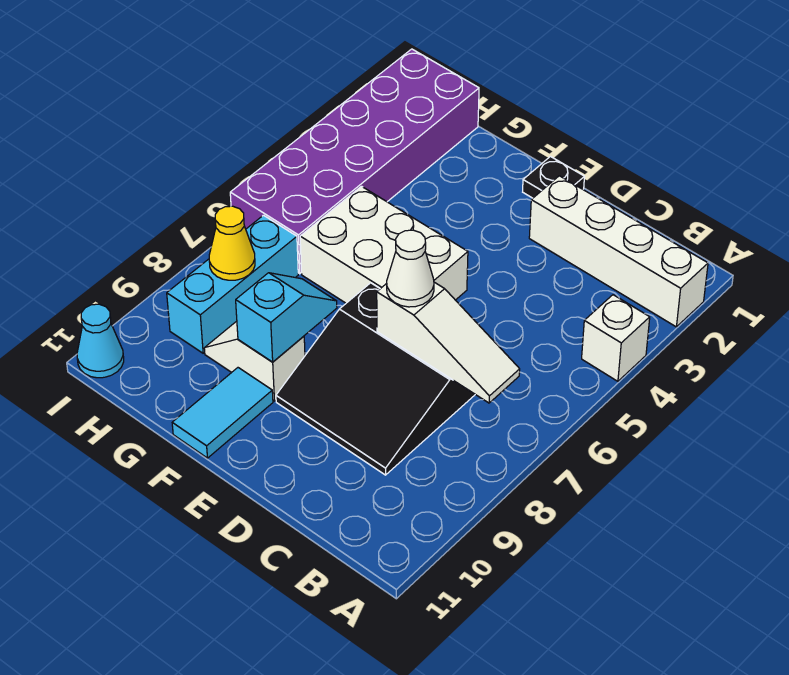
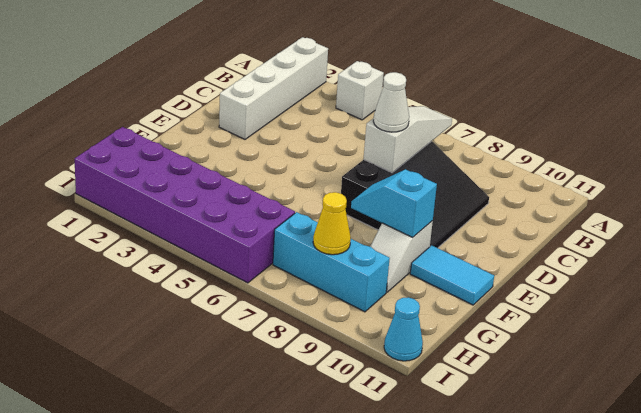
black 1x1 plate [523,157,584,198] -> none
white 2x3 brick [300,186,468,303] -> none

